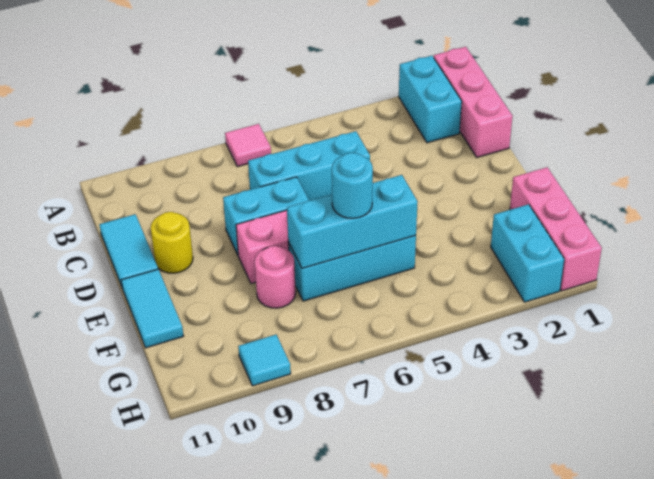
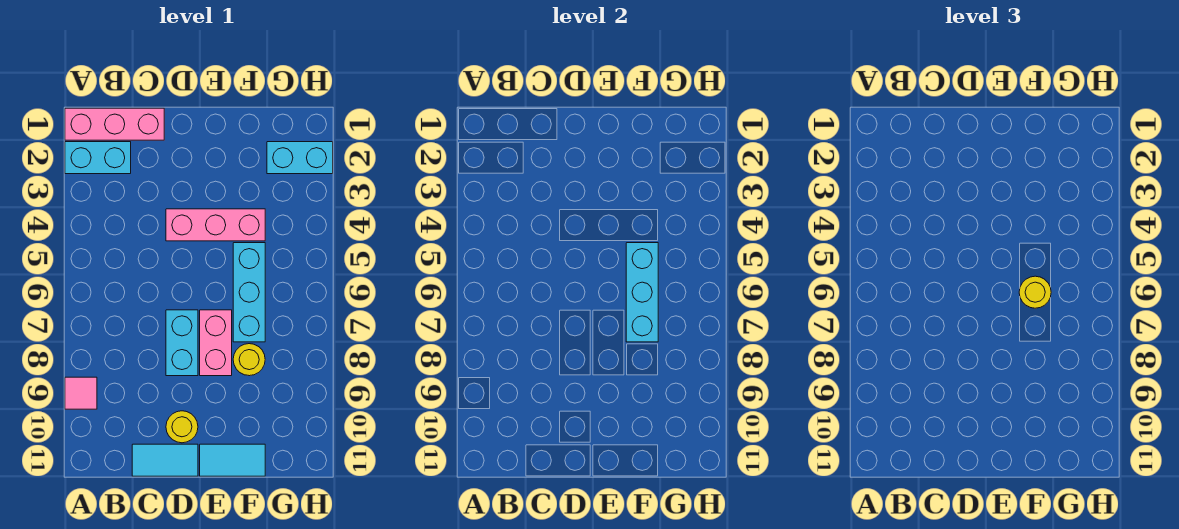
pink 1x1 tile [225,124,271,167] -> pink 1x1 tile moved to [65,377,97,409]
cyan 1x3 brick [248,131,370,201] -> none
pink 1x3 brick [510,167,602,291] -> pink 1x3 brick moved to [166,209,265,241]
cyan 1x1 round brick [332,153,373,218] -> yellow 1x1 round brick [1019,276,1051,308]
pink 1x1 round brick [255,246,296,308] -> yellow 1x1 round brick [233,344,265,376]
cyan 1x1 tile [238,335,291,386] -> none

